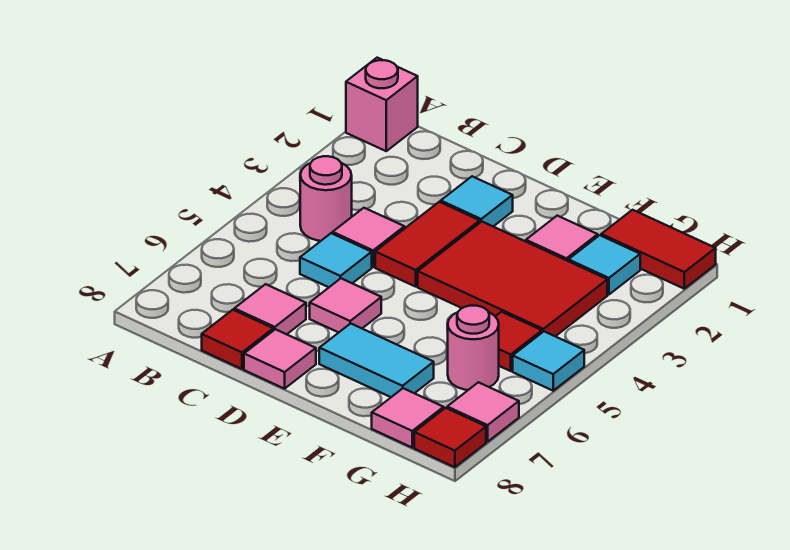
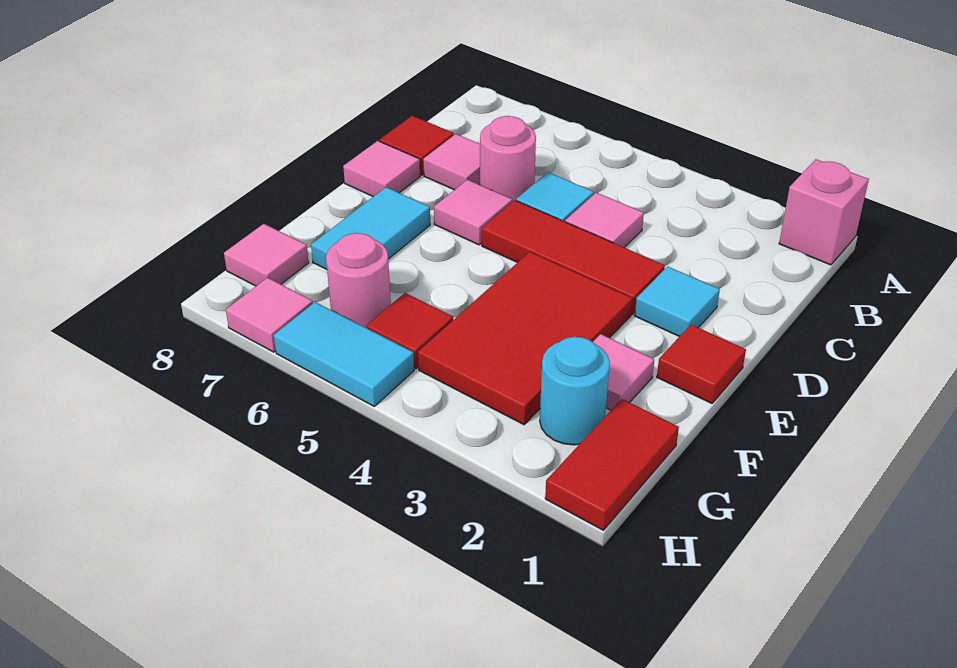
pink 1x1 round brick [300,156,352,241] -> pink 1x1 round brick moved to [480,116,536,202]
red 1x2 tile [375,202,480,287] -> red 1x3 tile [482,200,665,315]
cyan 1x1 tile [569,235,640,295] -> cyan 1x1 round brick [540,337,610,445]
cyan 1x1 tile [513,332,584,391] -> cyan 1x2 tile [274,302,414,406]
red 1x1 tile [414,408,486,467] -> red 1x1 tile moved to [657,325,746,403]

